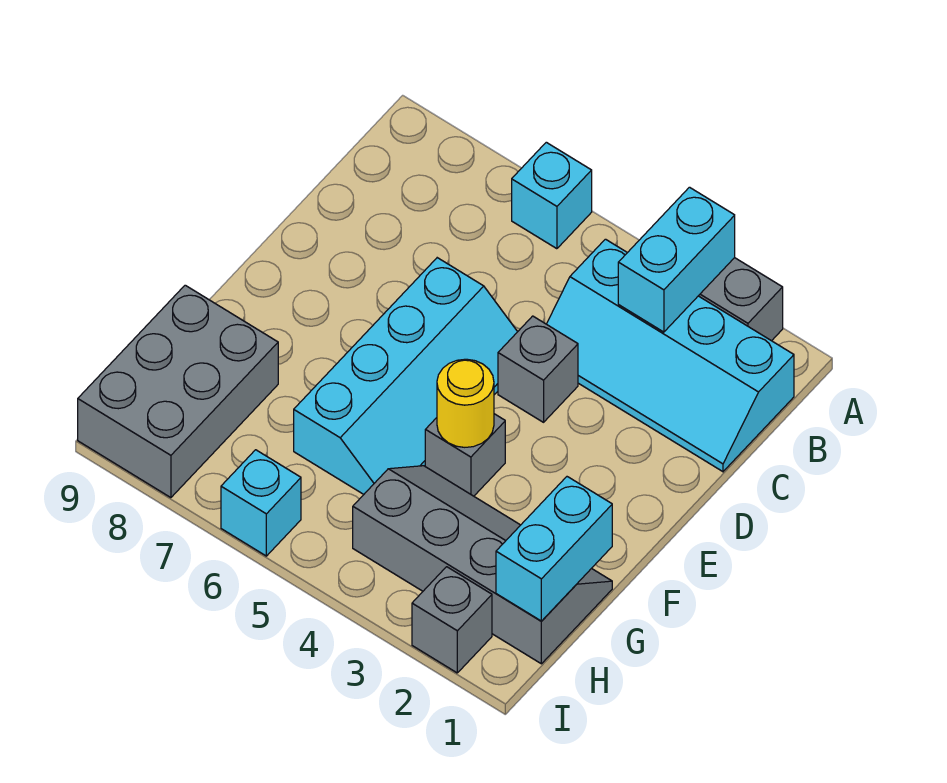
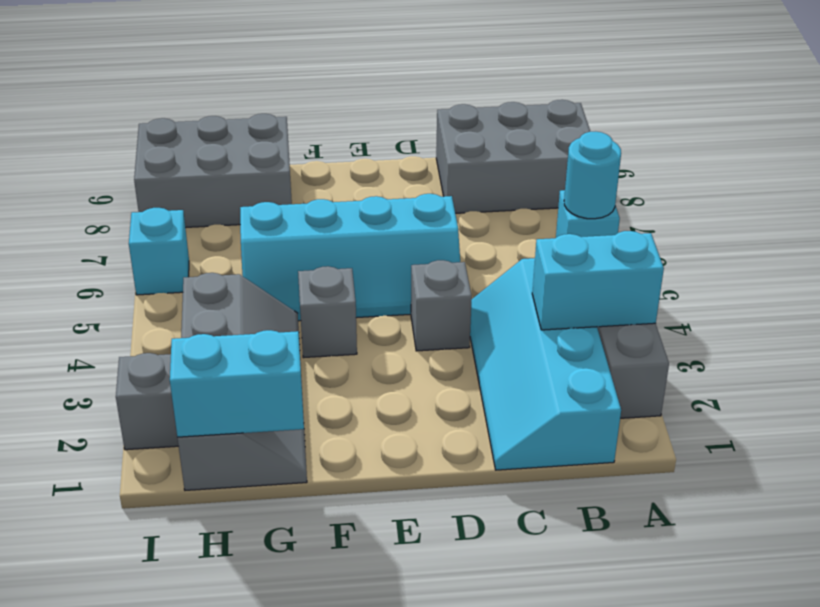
none -> cyan 1x1 round brick [564,132,621,219]
none -> grey 2x3 brick [436,100,590,213]
yellow 1x1 round brick [437,359,494,447] -> none

